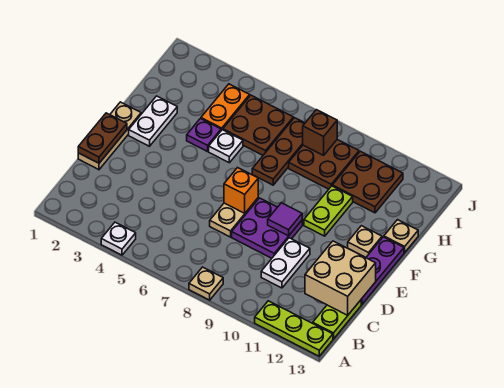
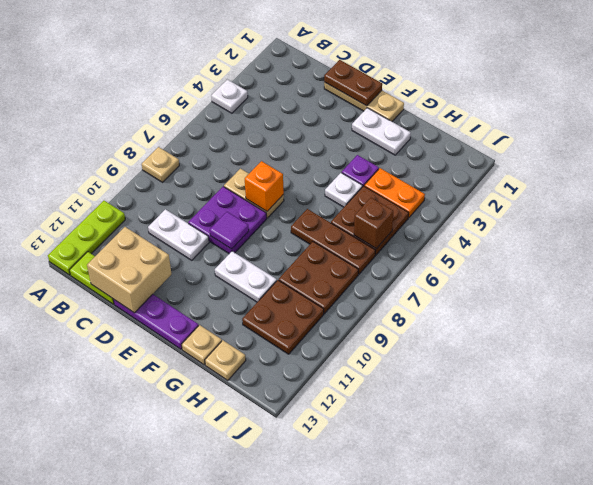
lime 1x2 plate [304,186,353,236] -> white 1x2 plate [215,251,277,302]
tan 1x1 plate [348,226,382,257] -> tan 1x1 plate moved to [205,340,246,380]
brown 1x1 brick [303,110,337,155] -> brown 1x1 brick moved to [354,198,393,249]

